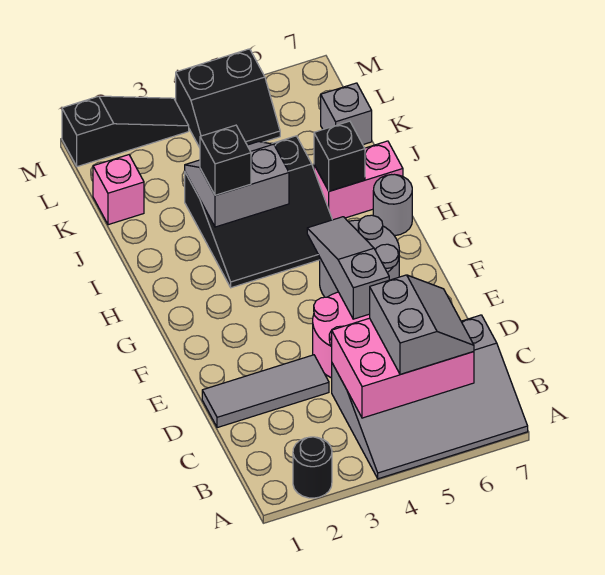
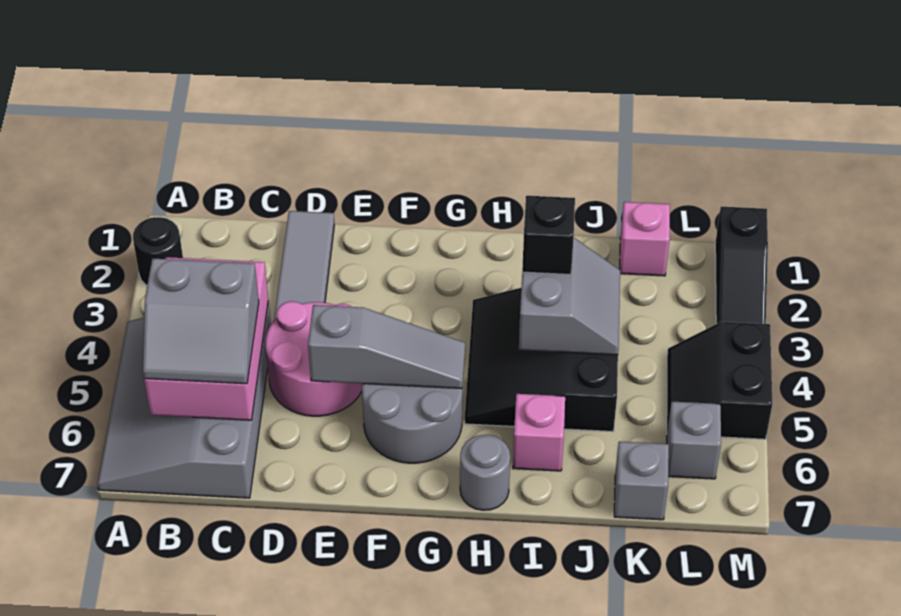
pink 1x2 brick [314,141,403,220] -> pink 1x1 brick [513,394,565,471]
black 1x1 brick [314,121,365,191] -> none
none -> grey 1x1 brick [667,402,721,479]

